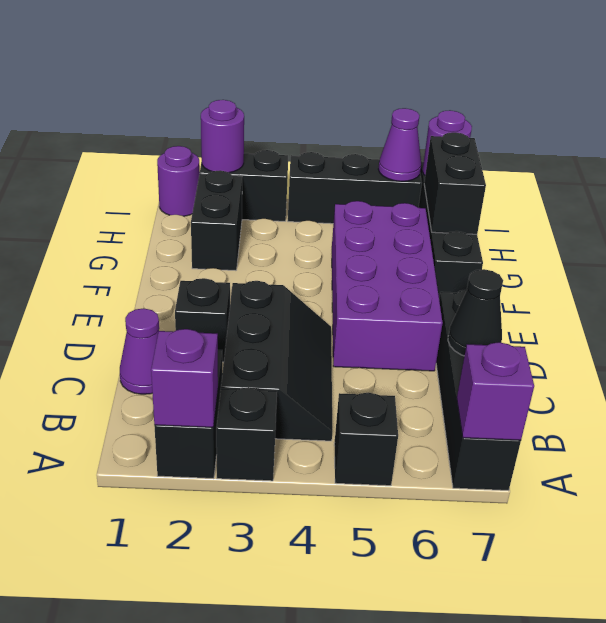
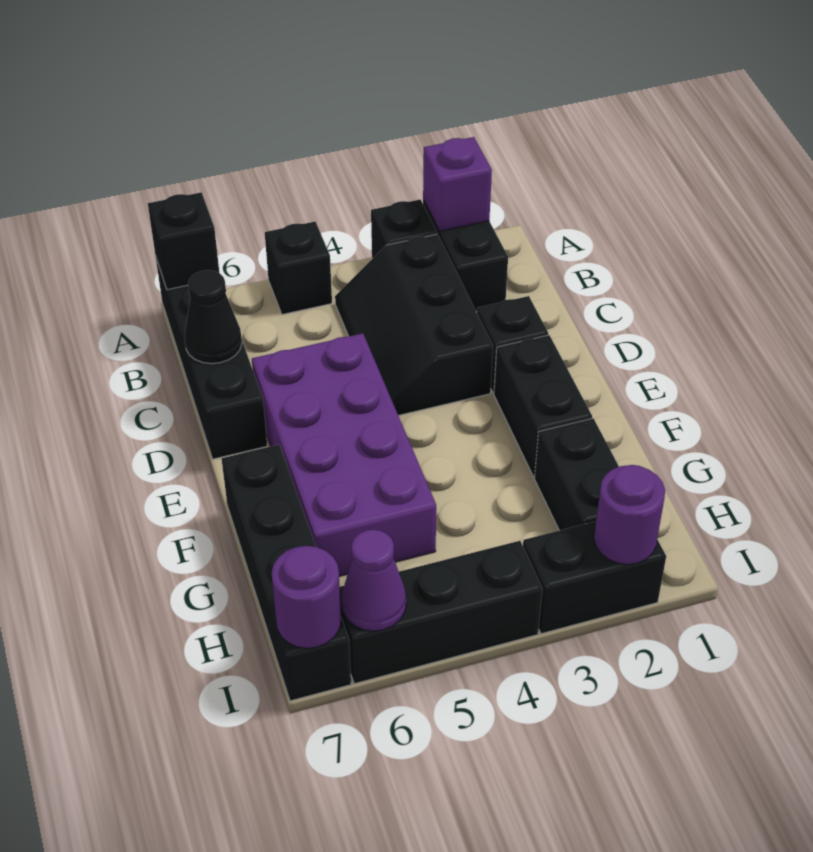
purple 1x1 brick [457,342,534,440] -> black 1x1 brick [148,192,219,290]
purple 1x1 cone [120,308,159,394] -> none
black 1x2 brick [424,132,486,234] -> black 1x2 brick moved to [494,335,592,477]
purple 1x1 round brick [157,146,200,216] -> none

